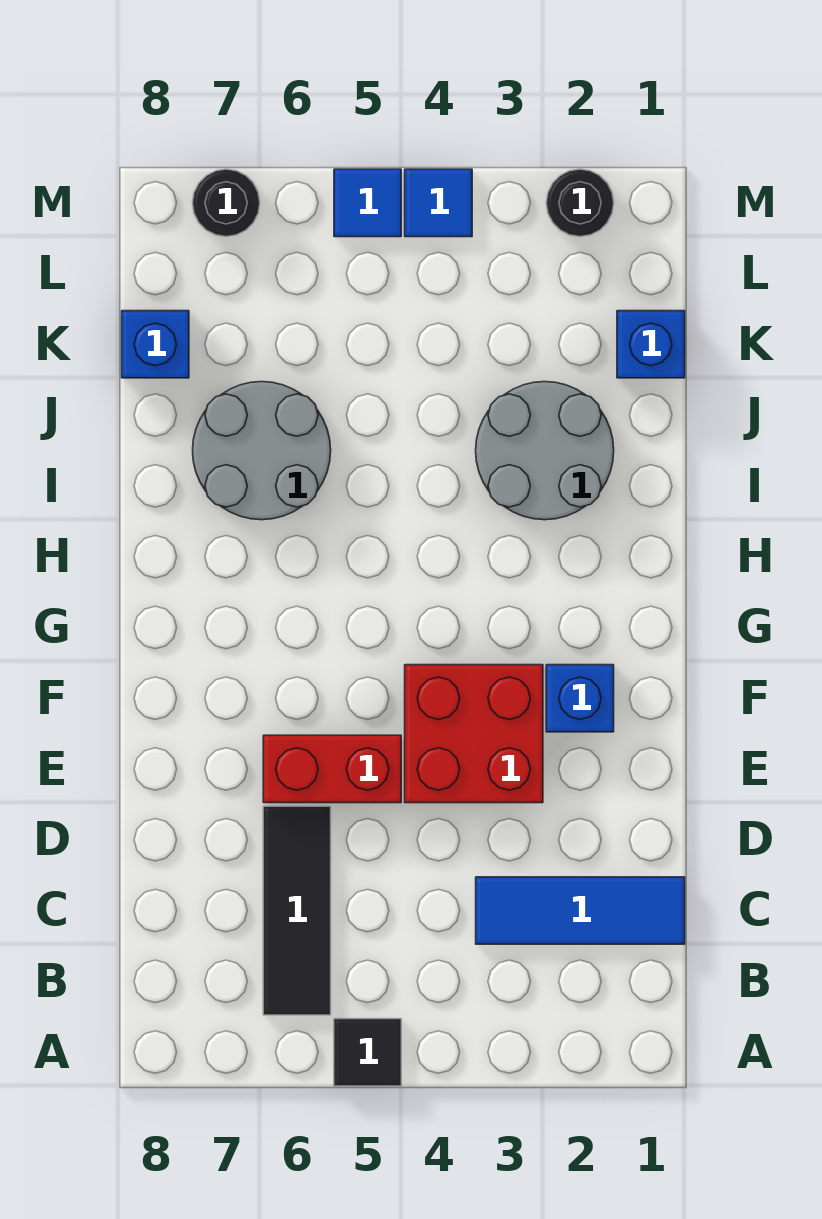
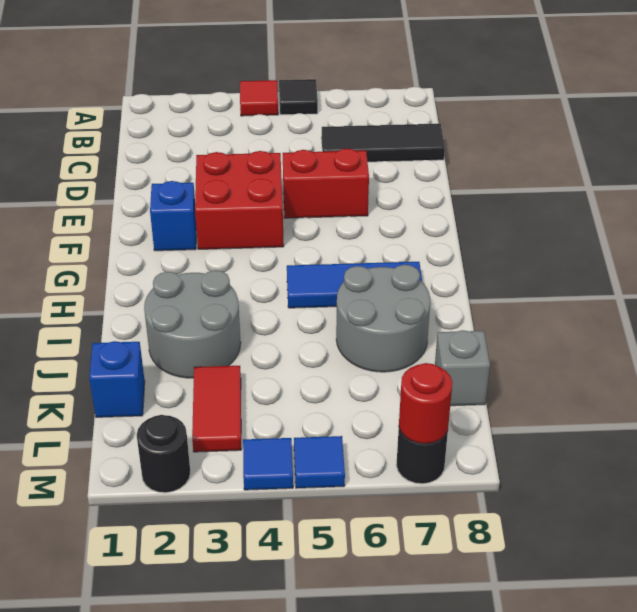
none -> red 1x1 tile [240,80,278,116]
black 1x3 tile [263,806,331,1015] -> black 1x3 tile turned to [321,124,445,162]
blue 1x3 tile [476,877,685,944] -> blue 1x3 tile moved to [287,262,422,308]
none -> red 1x2 tile [192,366,241,452]
blue 1x1 brick [122,311,189,378] -> grey 1x1 brick [435,330,490,406]
none -> red 1x1 round brick [399,363,452,444]

